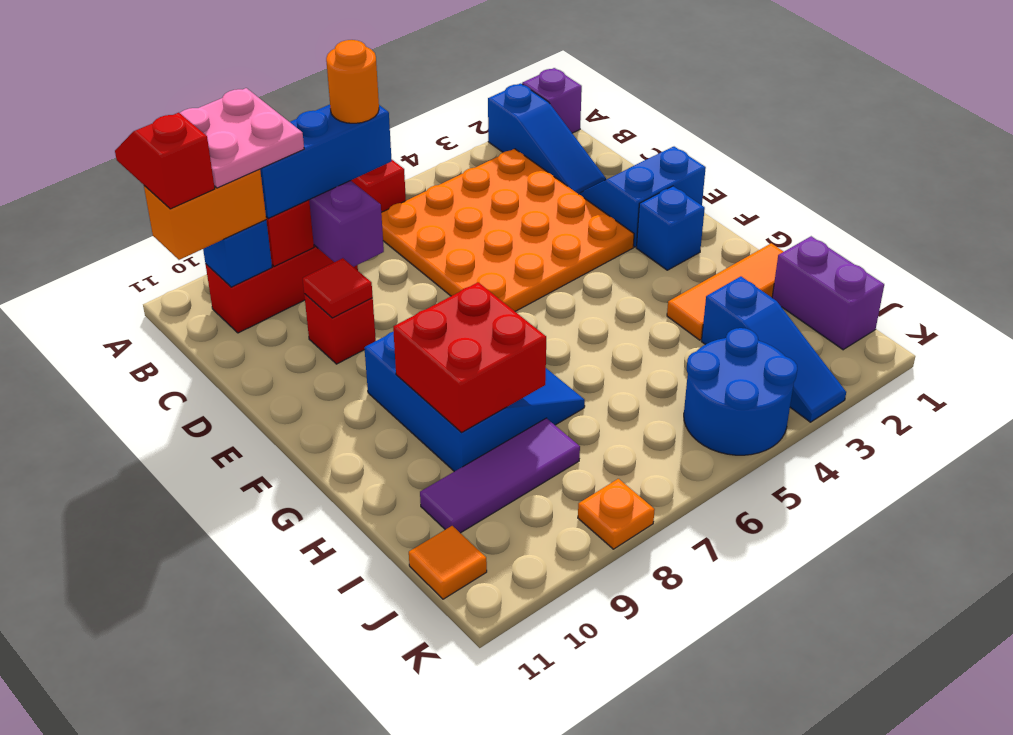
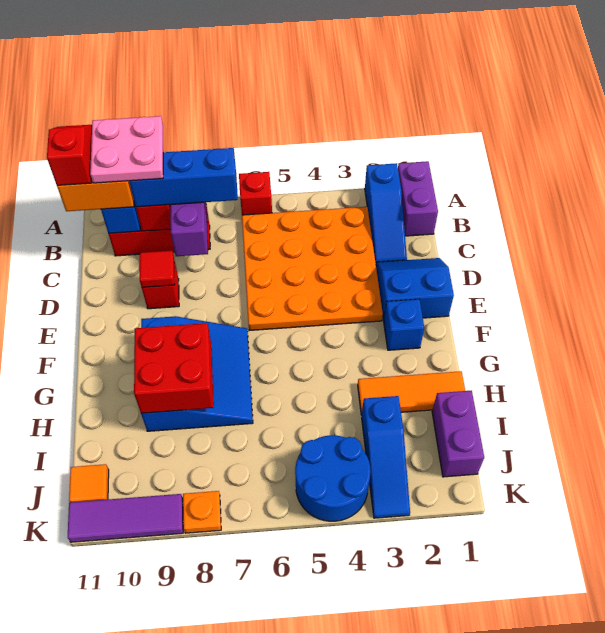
purple 1x1 brick [522,68,582,133] -> purple 1x2 brick [398,161,438,236]
orange 1x1 round brick [326,40,379,123] -> none
purple 1x3 tile [420,418,580,533] -> purple 1x3 tile moved to [68,494,183,542]

